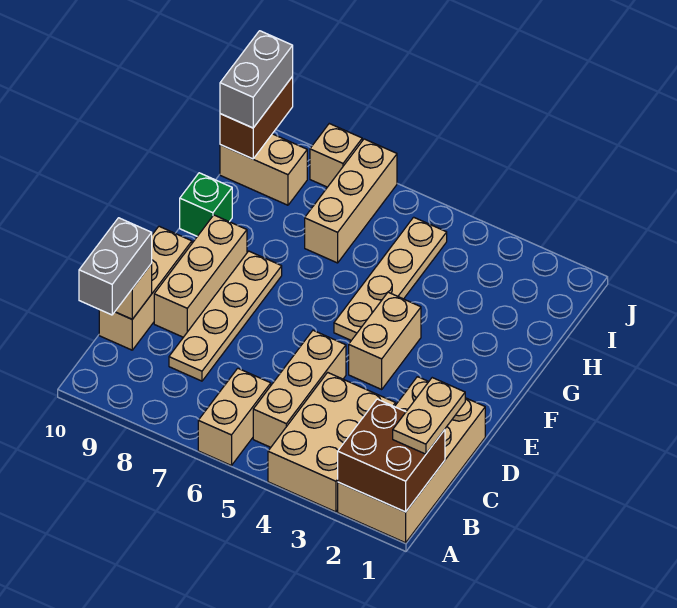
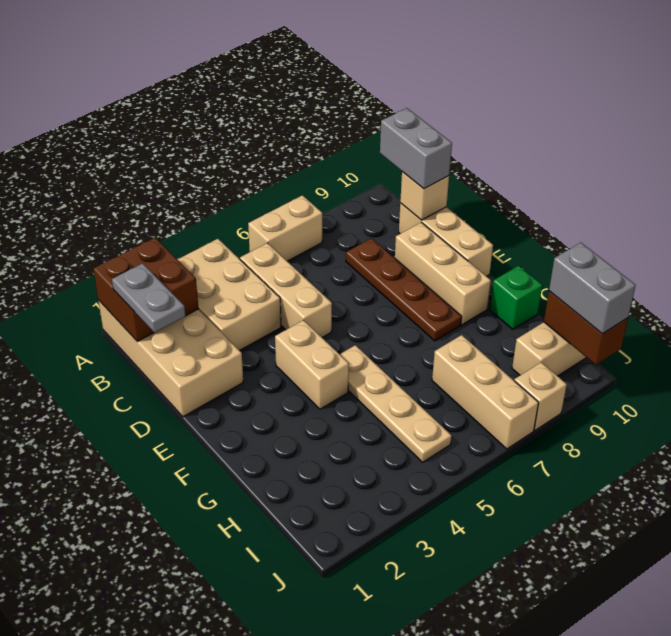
tan 1x2 brick [198,368,271,466] -> tan 1x2 brick turned to [248,195,322,261]
tan 1x2 plate [393,378,465,454] -> grey 1x2 plate [112,263,185,333]
tan 1x4 plate [169,251,282,381] -> brown 1x4 plate [346,238,462,341]

